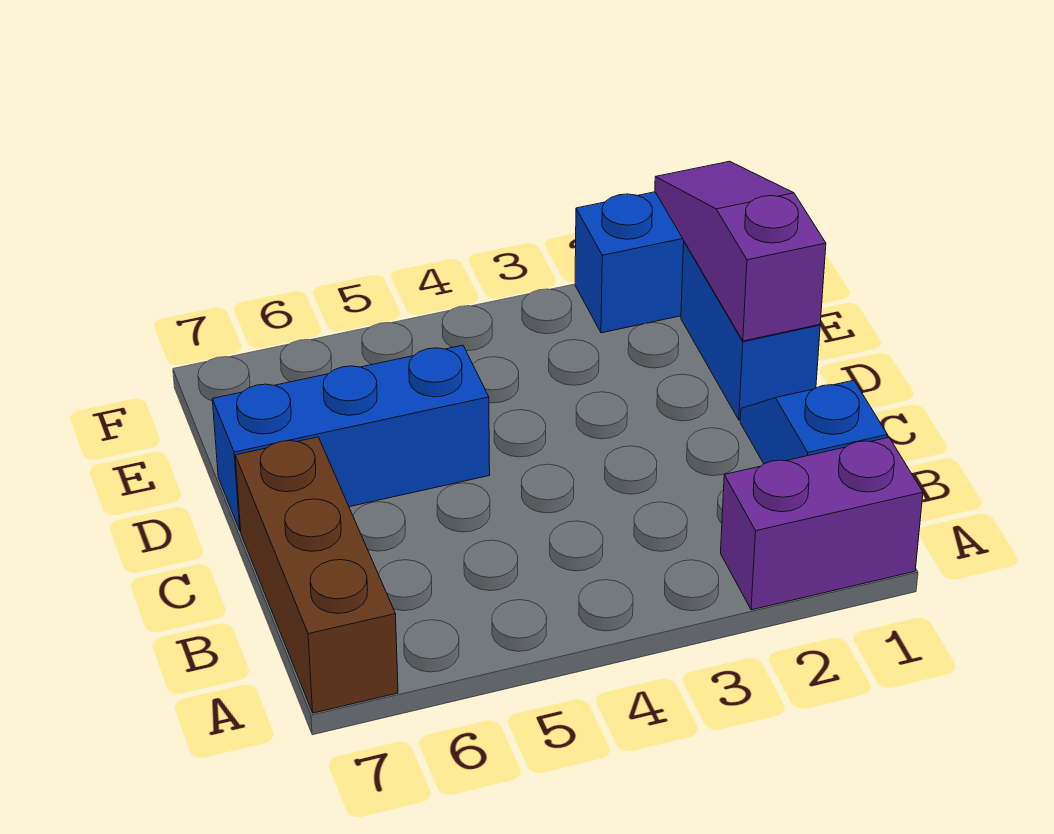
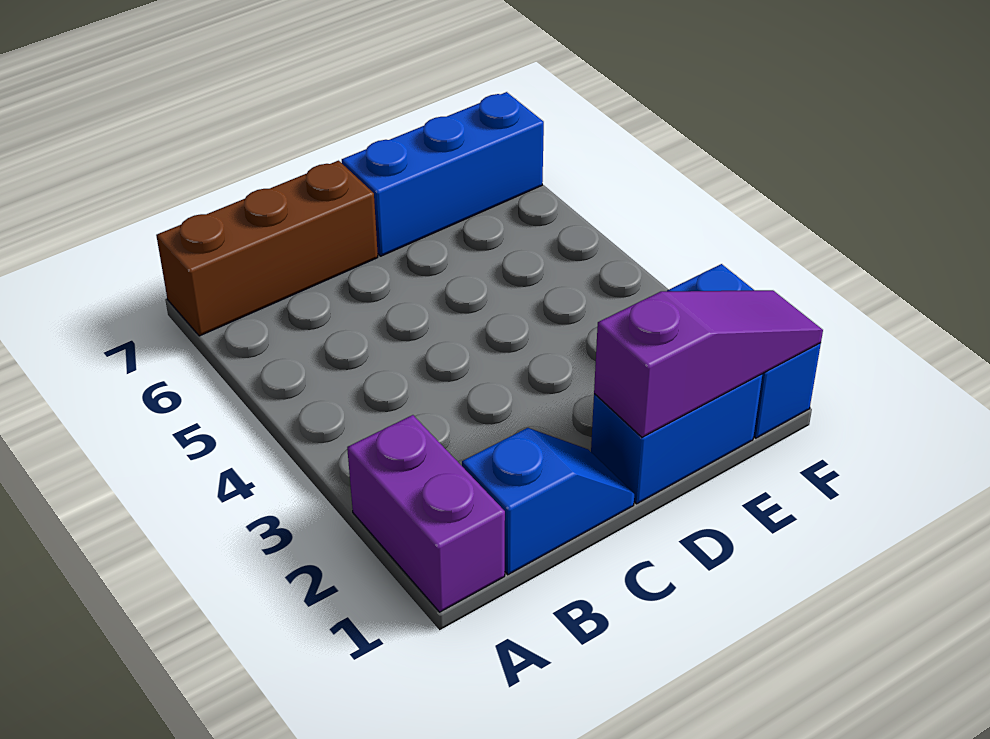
blue 1x3 brick [212,345,490,531] -> blue 1x3 brick turned to [342,92,544,256]

